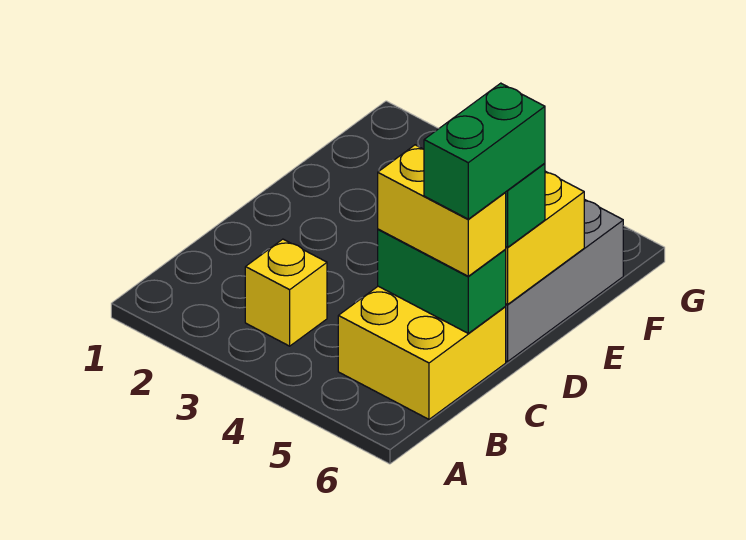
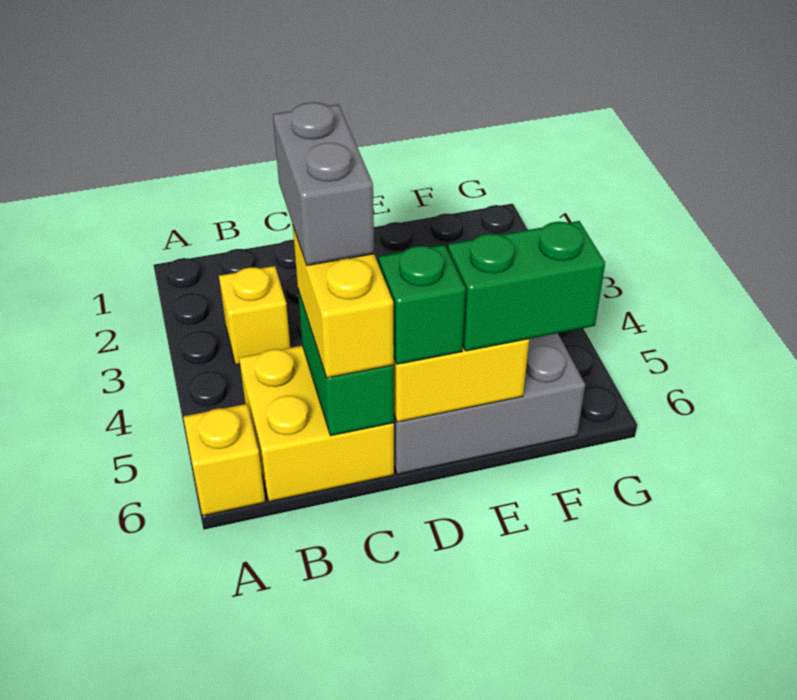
none -> yellow 1x1 brick [183,404,265,516]
none -> grey 1x2 brick [273,102,374,266]
green 1x2 brick [424,83,545,219] -> green 1x2 brick moved to [448,221,605,351]

